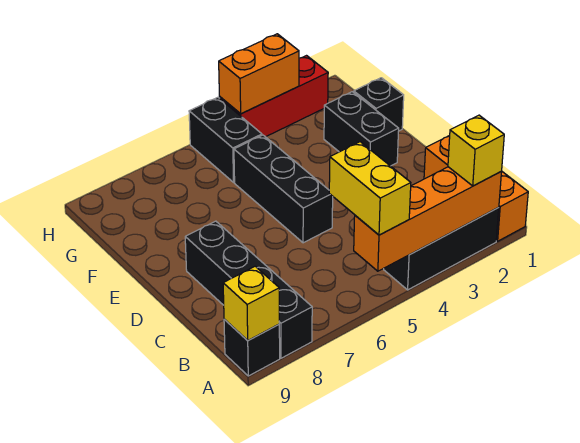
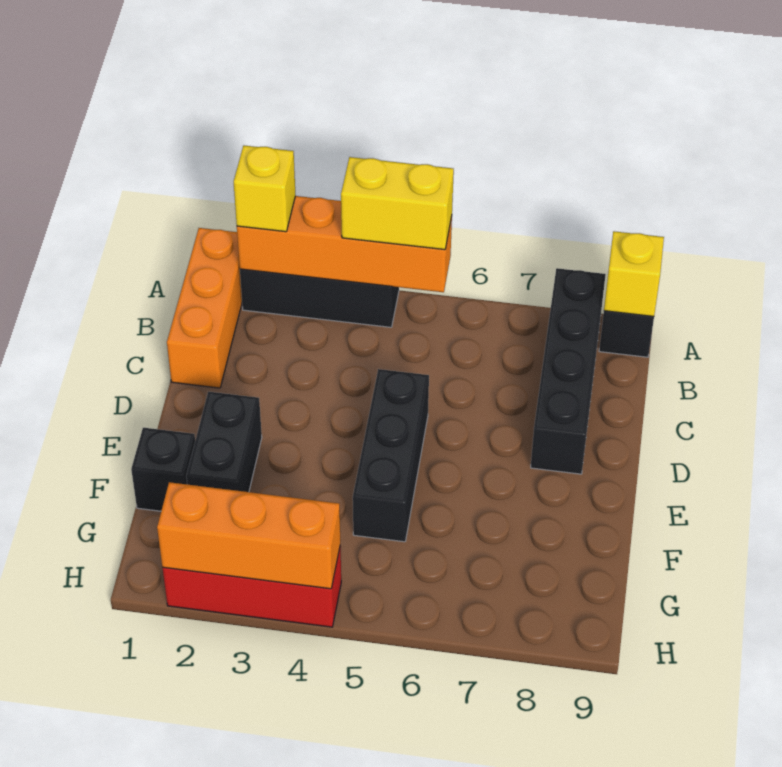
yellow 1x2 brick [329,142,411,235] -> yellow 1x2 brick turned to [341,157,454,250]
black 1x2 brick [189,97,262,182] -> none
orange 1x2 brick [219,34,299,114] -> orange 1x3 brick [157,482,340,589]

